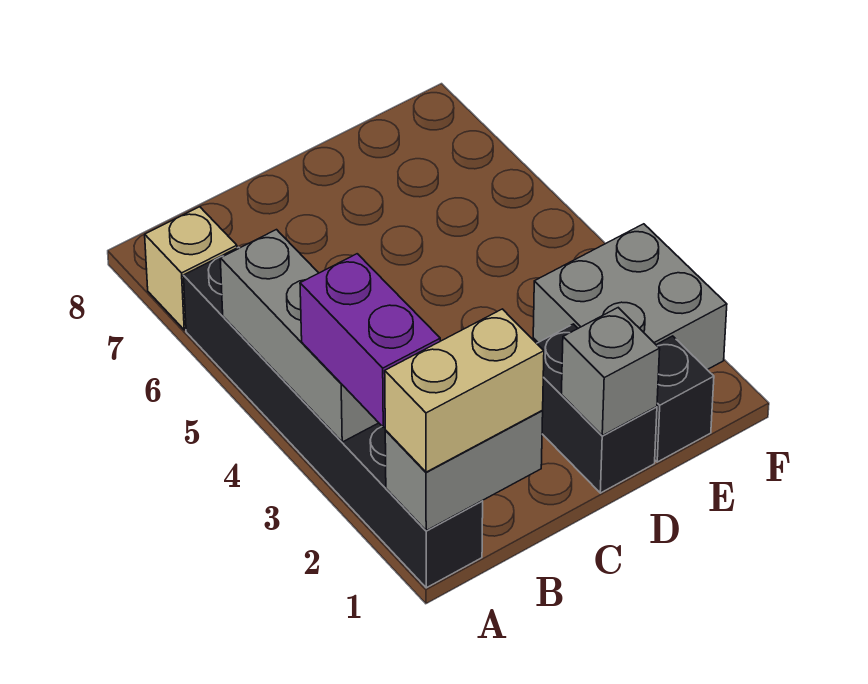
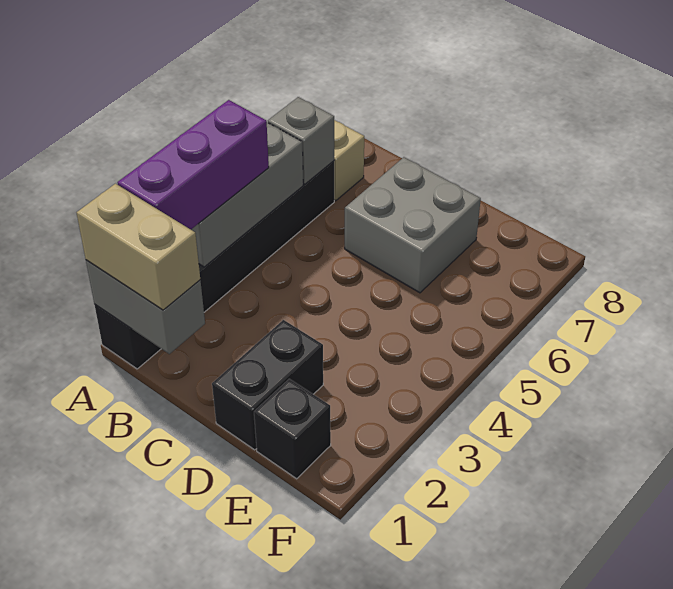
purple 1x2 brick [300,254,440,427] -> purple 1x3 brick [117,100,269,229]
grey 1x1 brick [561,308,660,436] -> grey 1x1 brick moved to [268,97,334,184]
grey 2x2 brick [533,224,727,370] -> grey 2x2 brick moved to [345,157,481,293]

